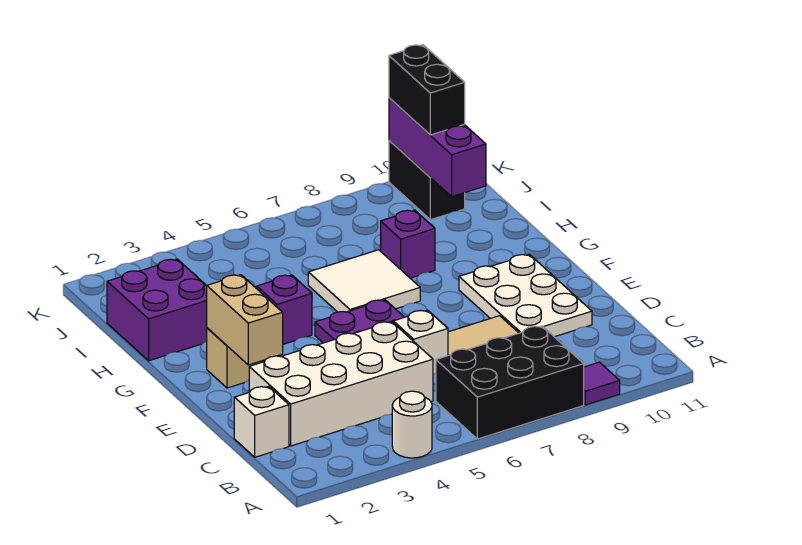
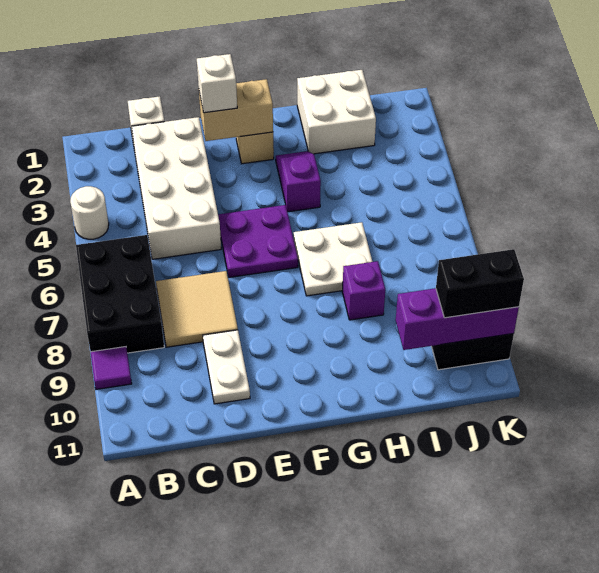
white 1x1 brick [393,310,448,374] -> white 1x1 brick moved to [197,54,237,113]
white 2x3 plate [459,254,592,337] -> white 1x2 plate [203,330,250,404]
white 2x2 tile [308,250,420,312] -> white 2x2 plate [294,222,372,296]
purple 2x2 brick [107,259,207,361] -> white 2x2 brick [297,70,376,154]

